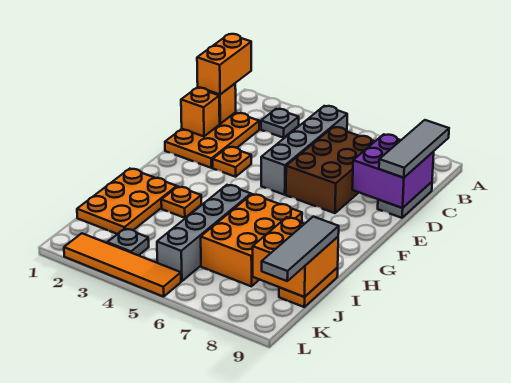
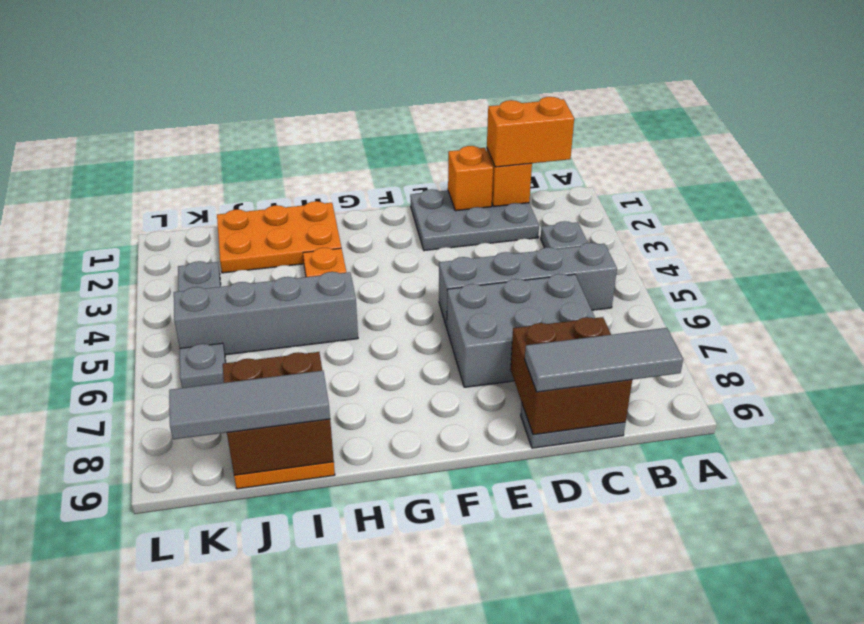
orange 2x3 plate [165,112,259,168] -> grey 2x3 plate [410,189,539,251]
brown 2x3 brick [286,127,375,213] -> grey 2x3 brick [447,274,595,387]
purple 2x2 brick [352,134,434,208] -> brown 2x2 brick [511,317,632,435]
orange 1x1 plate [213,147,251,177] -> none
orange 2x3 brick [201,194,302,286] -> none
orange 2x2 brick [253,217,338,297] -> brown 2x2 brick [223,352,334,475]
none -> grey 1x1 plate [180,343,226,388]
orange 1x4 tile [64,233,181,297] -> none

